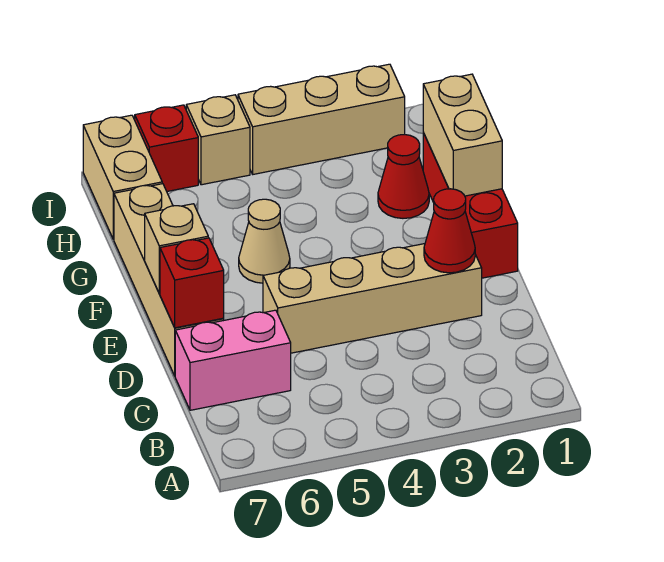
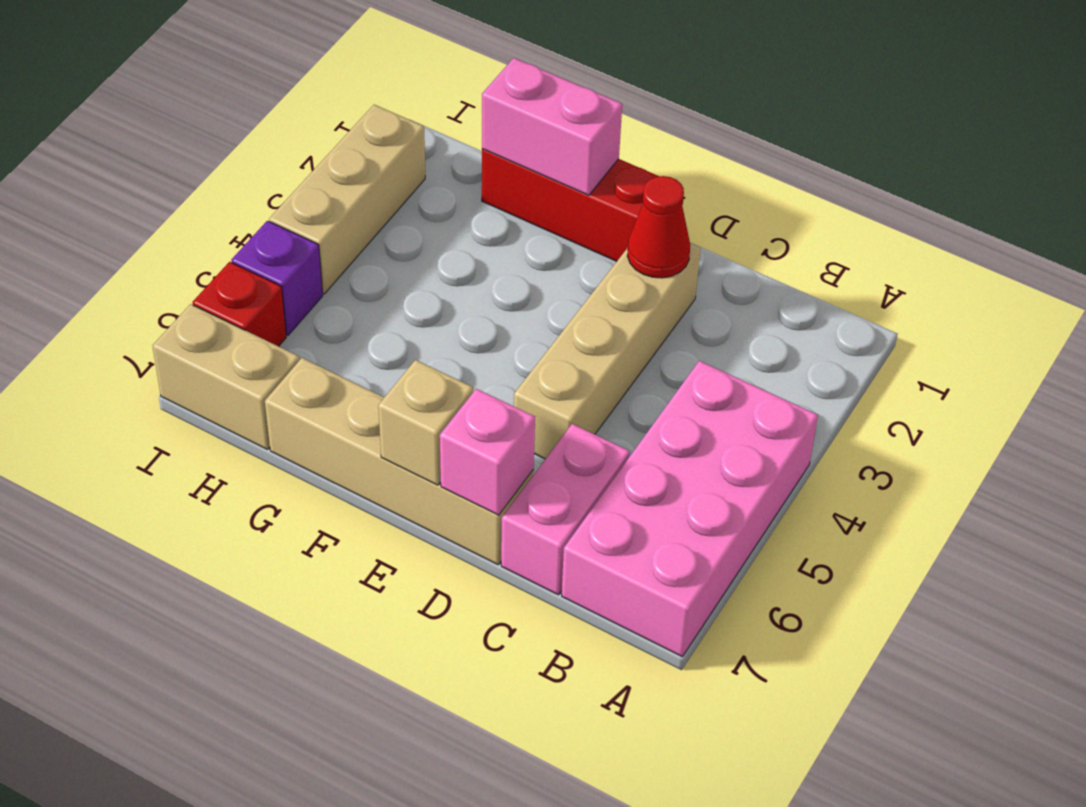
none -> pink 2x4 brick [562,361,818,656]
red 1x1 brick [160,238,224,328] -> pink 1x1 brick [440,389,535,515]
tan 1x2 brick [423,74,502,196] -> pink 1x2 brick [482,58,622,195]
tan 1x1 cone [239,199,290,283] -> none
red 1x1 cone [378,135,429,218] -> none
tan 1x1 brick [186,95,250,185] -> purple 1x1 brick [231,221,323,335]

